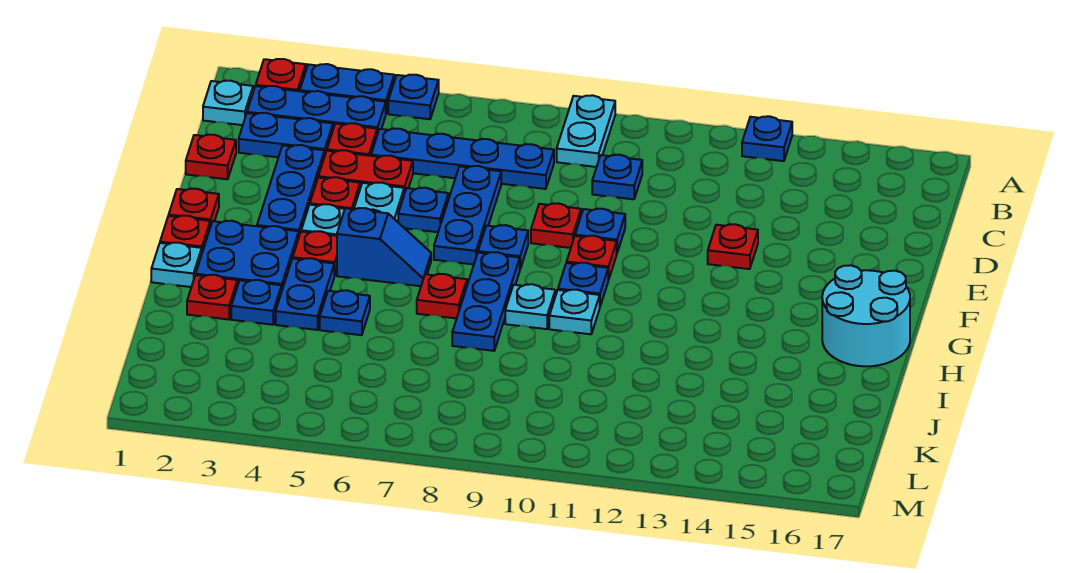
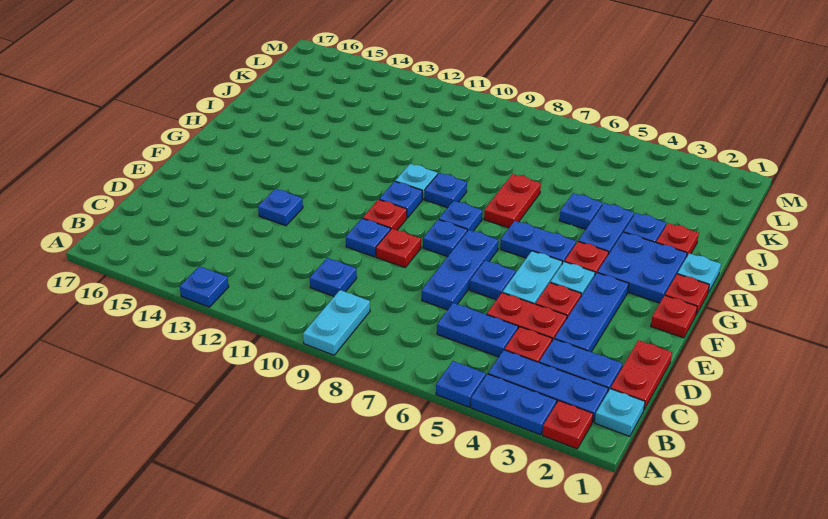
blue 1x4 plate [371,129,554,189] -> blue 1x2 plate [437,303,518,357]
red 1x1 plate [186,135,236,179] -> red 1x2 plate [611,340,672,409]
red 1x1 plate [708,224,758,269] -> blue 1x1 plate [258,189,303,226]
blue 1x2 slope [337,208,431,286] -> blue 1x2 plate [500,221,576,263]
blue 1x3 plate [452,252,520,351] -> blue 1x1 plate [439,201,482,231]
cyan 2x2 round brick [822,265,910,366] -> none
red 1x1 plate [417,274,467,318] -> red 1x2 plate [484,174,541,228]
cyan 1x1 plate [505,284,555,329] -> blue 1x1 plate [424,173,467,208]

